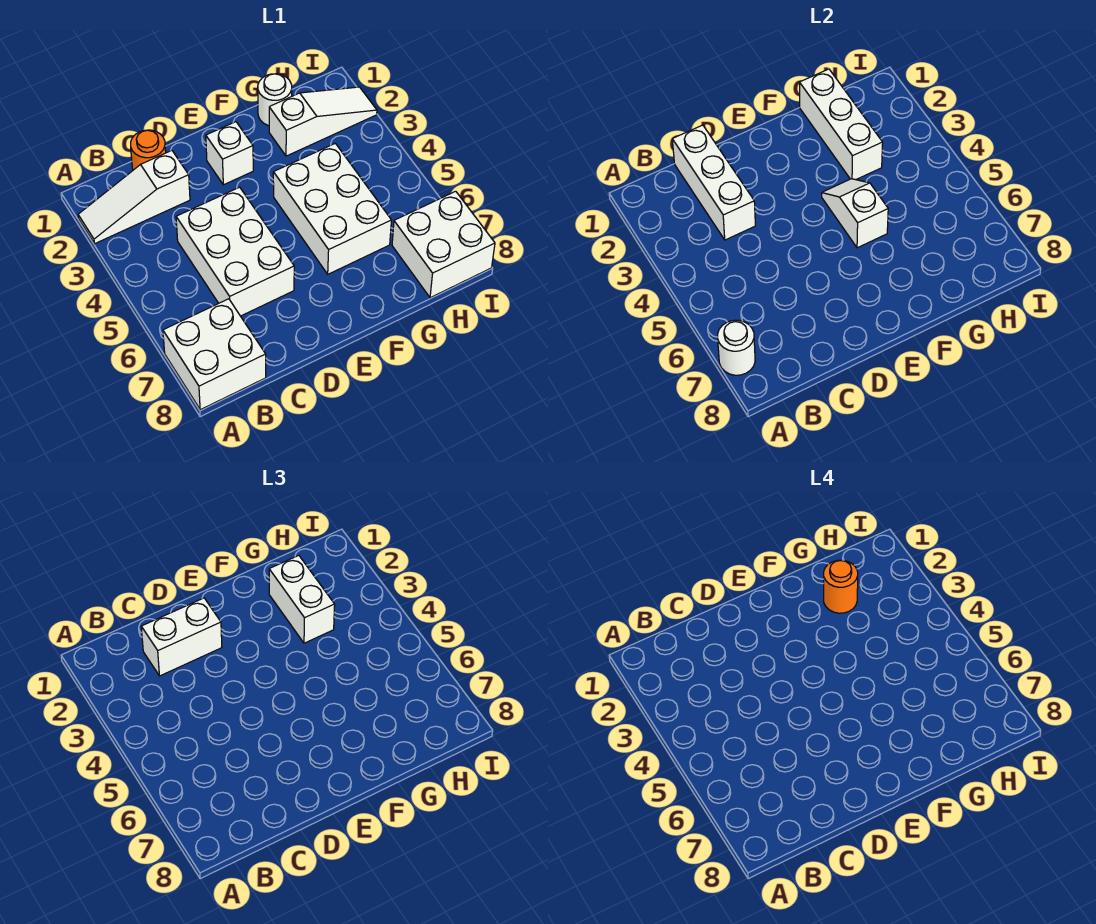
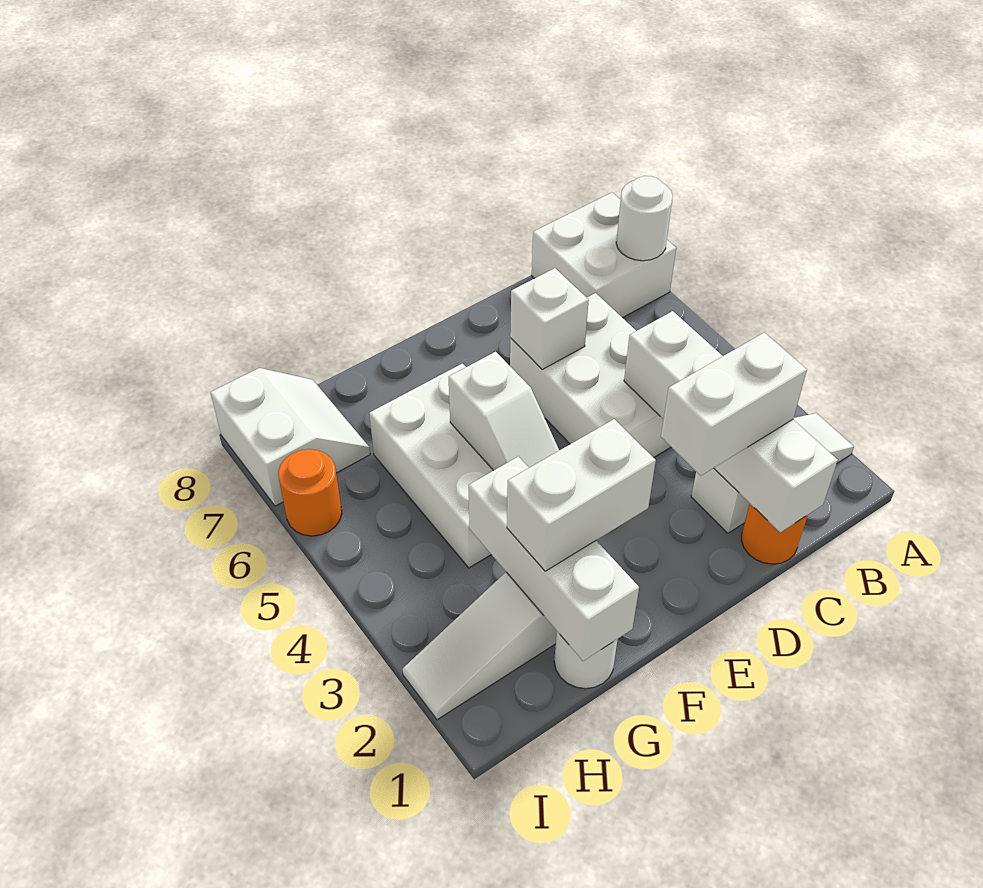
white 1x3 brick [672,125,755,240] -> white 1x4 brick [624,311,838,532]
white 1x1 brick [206,122,253,185] -> white 1x1 brick moved to [510,268,589,369]
white 1x2 brick [269,555,335,643] -> white 1x2 brick turned to [507,419,656,571]
orange 1x1 round brick [824,560,858,613] -> orange 1x1 round brick moved to [278,449,342,536]
white 2x2 brick [392,191,495,298] -> white 2x2 slope [210,368,370,506]

